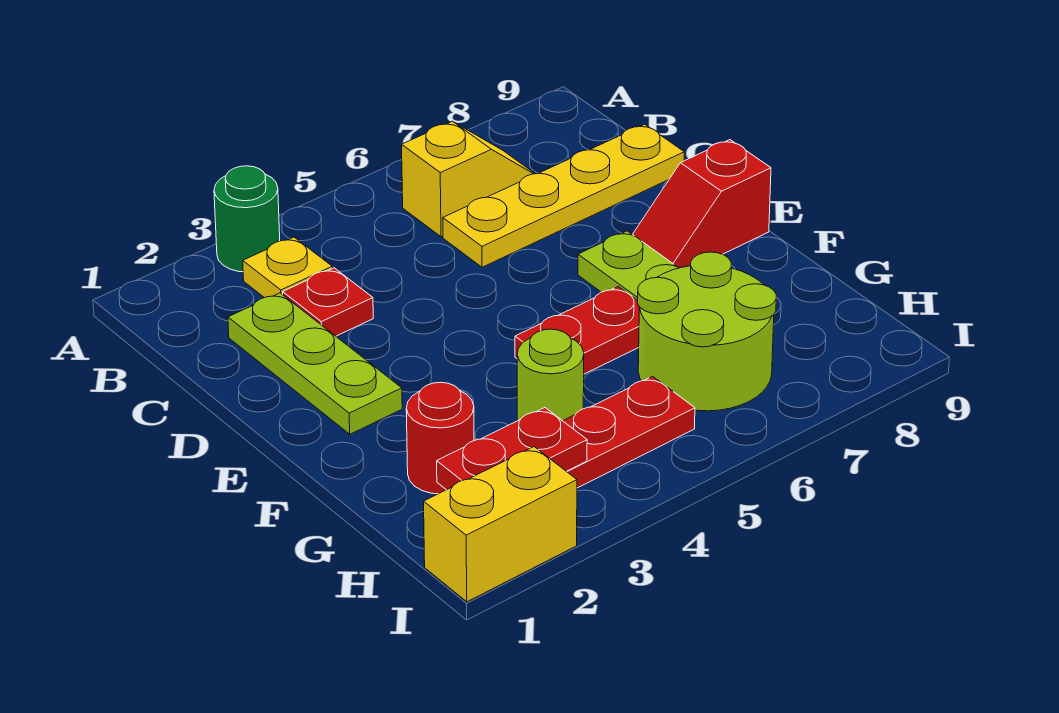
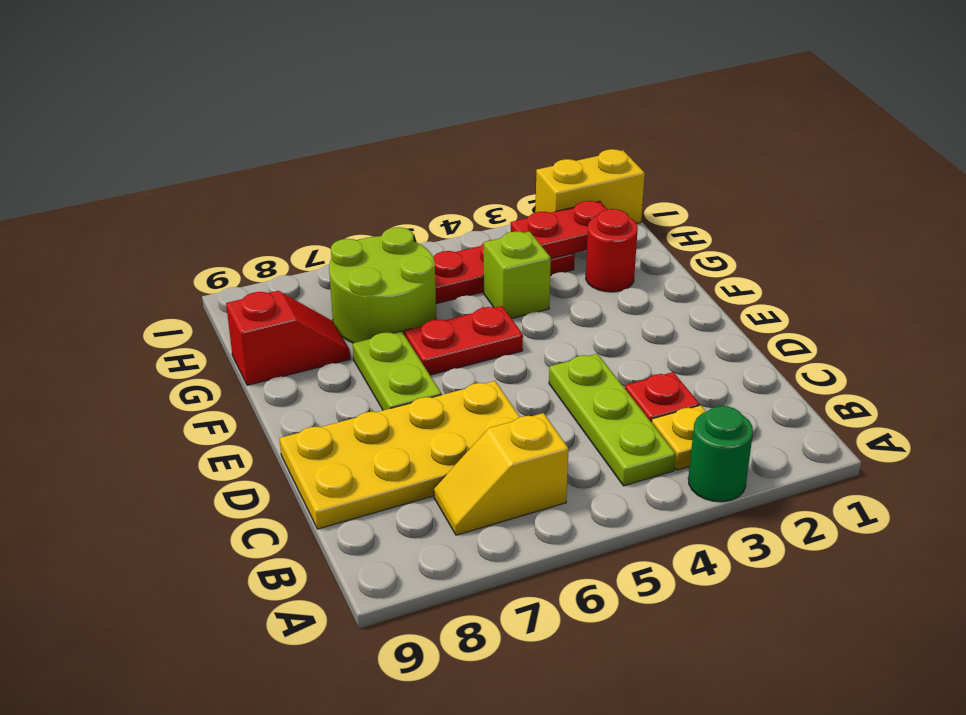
lime 1x3 plate [228,293,402,434] -> lime 1x3 plate moved to [549,354,676,486]
yellow 1x4 plate [443,124,684,267] -> yellow 2x4 plate [280,381,520,529]
red 1x2 slope [632,140,771,268] -> red 1x2 slope moved to [226,291,350,385]
lime 1x1 round brick [517,329,584,421] -> lime 1x1 brick [484,231,551,319]

